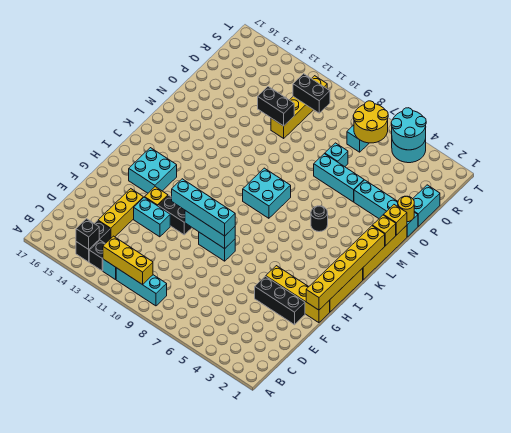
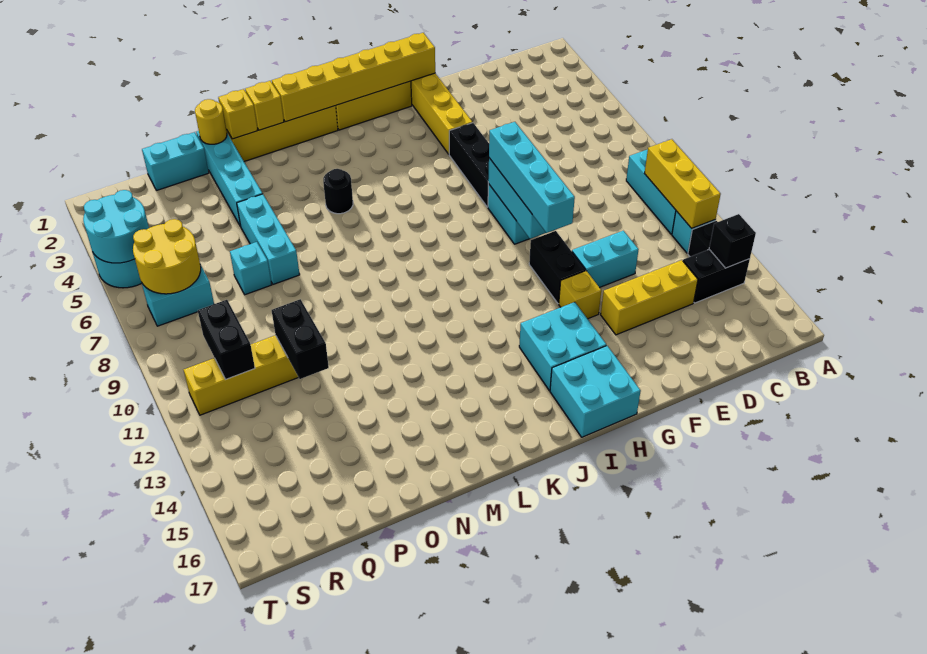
black 1x3 brick [255,276,305,325] -> black 1x3 brick moved to [449,123,489,207]
cyan 1x2 brick [134,197,170,237] -> cyan 1x2 brick turned to [572,231,639,288]
cyan 2x2 brick [243,168,291,218] -> cyan 2x2 brick moved to [550,346,641,437]

